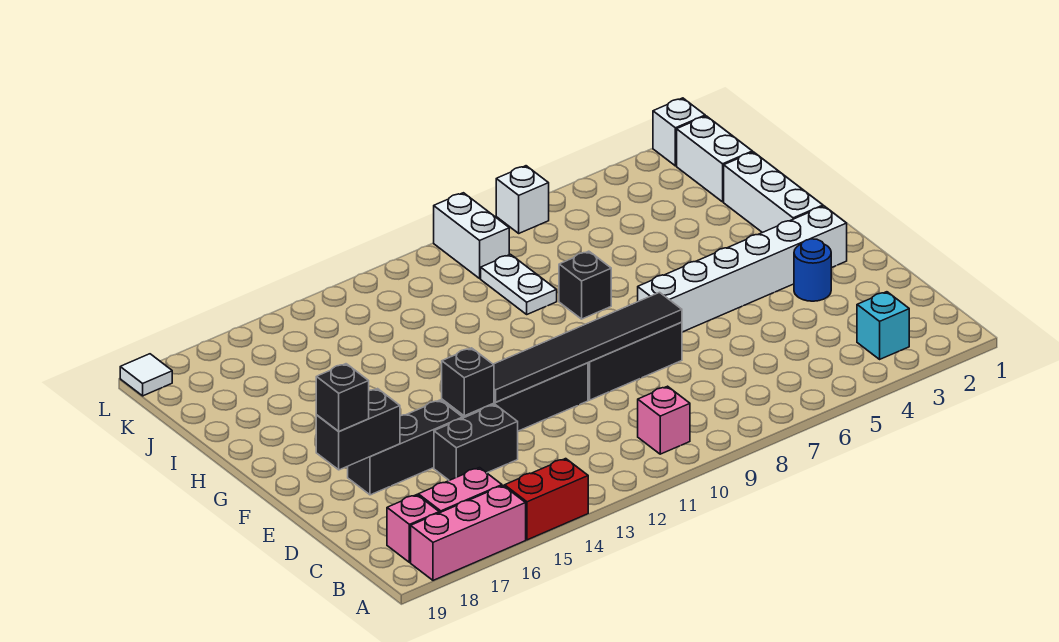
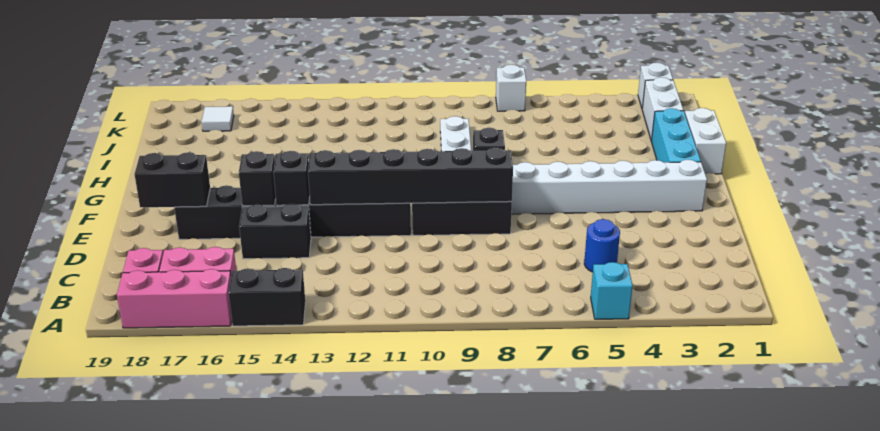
red 1x2 brick [505,459,588,540] -> black 1x2 brick [228,268,305,326]
cyan 1x1 brick [857,292,909,359] -> cyan 1x1 brick moved to [591,262,633,319]
pink 1x1 brick [638,386,690,454] -> none
blue 1x1 round brick [794,239,831,301] -> blue 1x1 round brick moved to [584,219,620,272]
black 1x6 tile [493,292,682,402] -> black 1x6 brick [308,148,513,205]
black 1x1 brick [316,364,369,431] -> black 1x1 brick moved to [239,151,276,206]
white 1x3 brick [724,152,823,233] -> cyan 1x3 brick [651,108,701,162]
white 1x2 brick [434,193,509,278] -> white 1x2 brick moved to [685,108,726,174]
white 1x1 tile [120,354,172,396] -> white 1x1 tile moved to [202,106,234,131]

